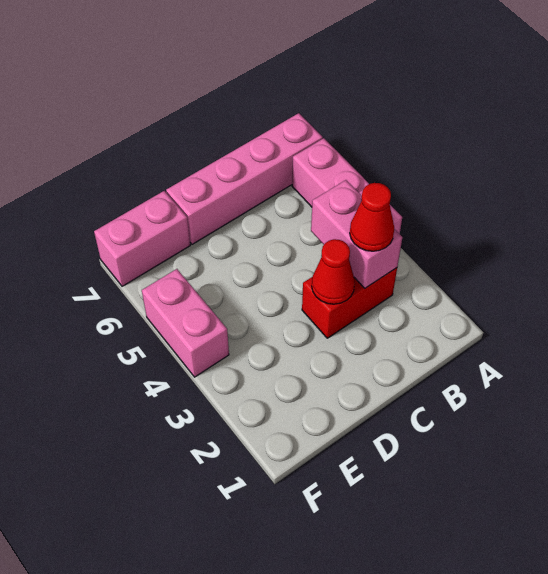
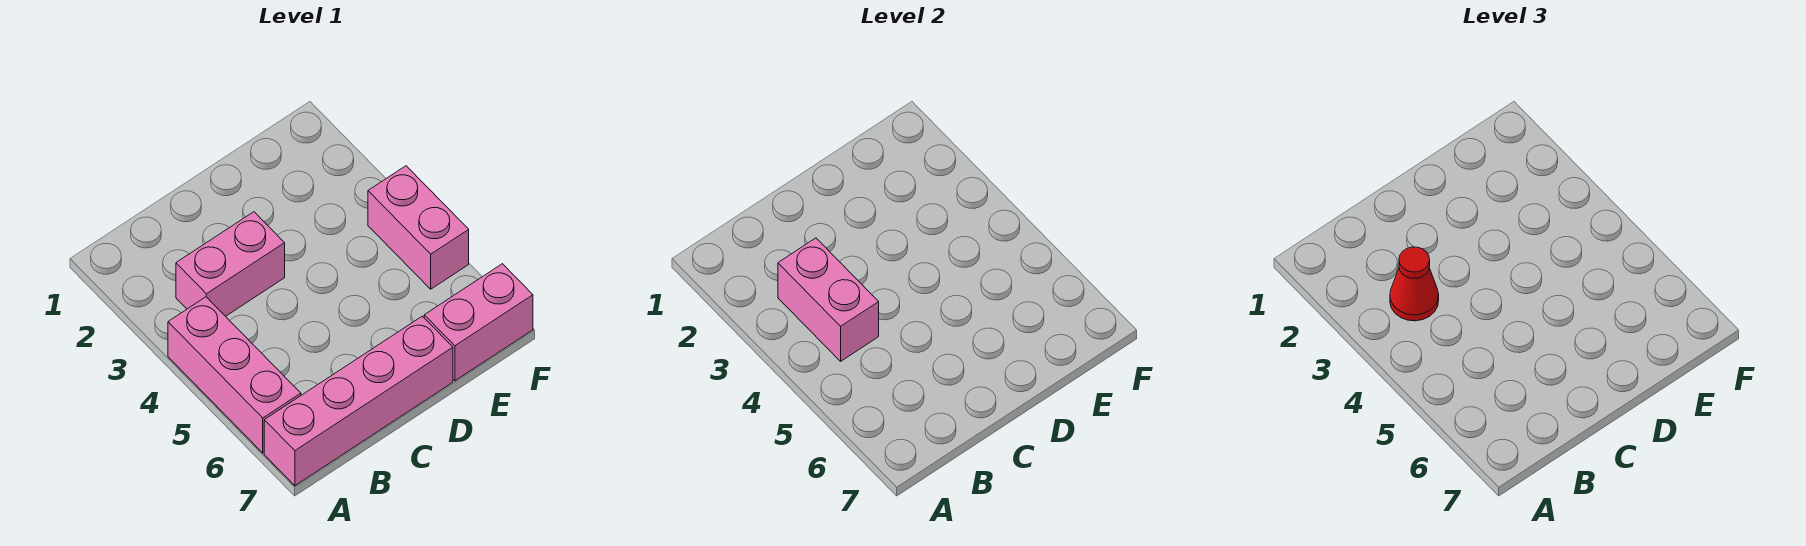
red 1x2 brick [302,268,397,338] -> pink 1x2 brick [176,212,285,316]
red 1x1 cone [312,239,355,304] -> none

